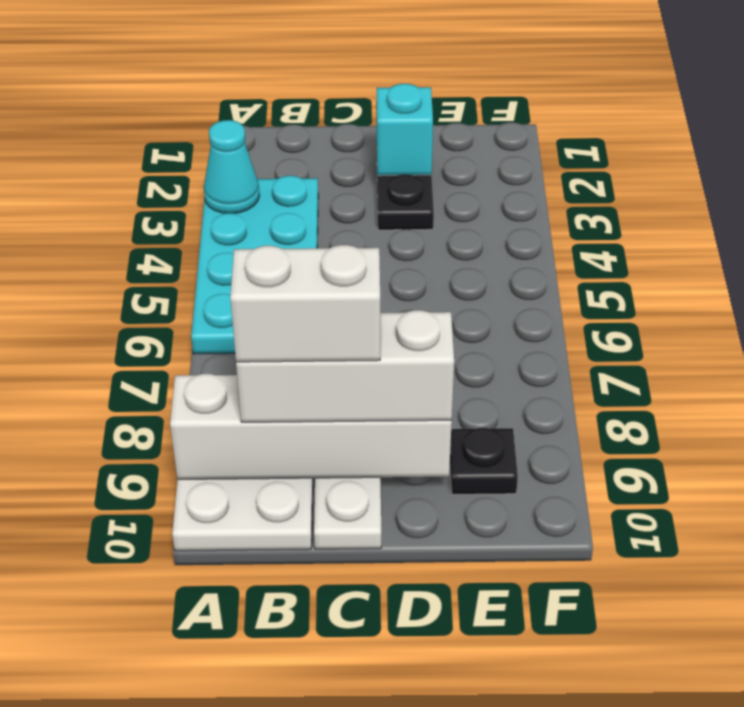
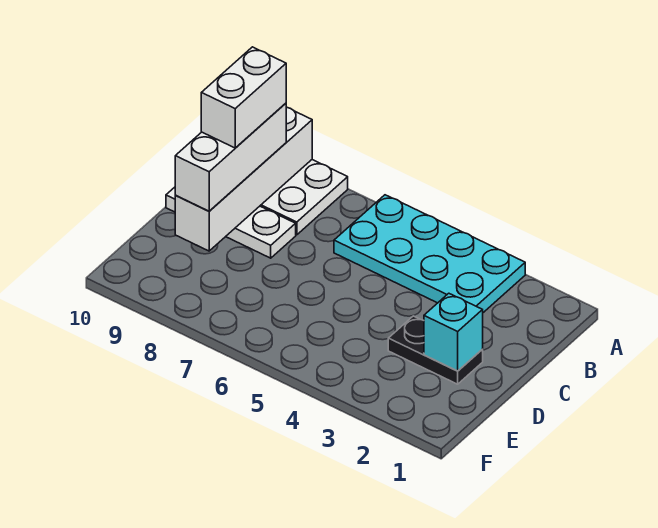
cyan 1x1 cone [204,120,260,213] -> none
black 1x1 plate [450,428,518,494] -> none

